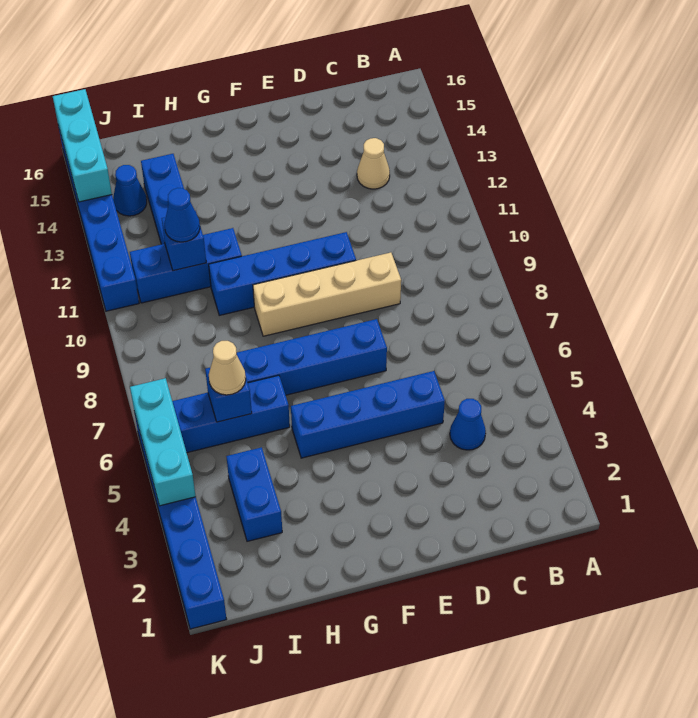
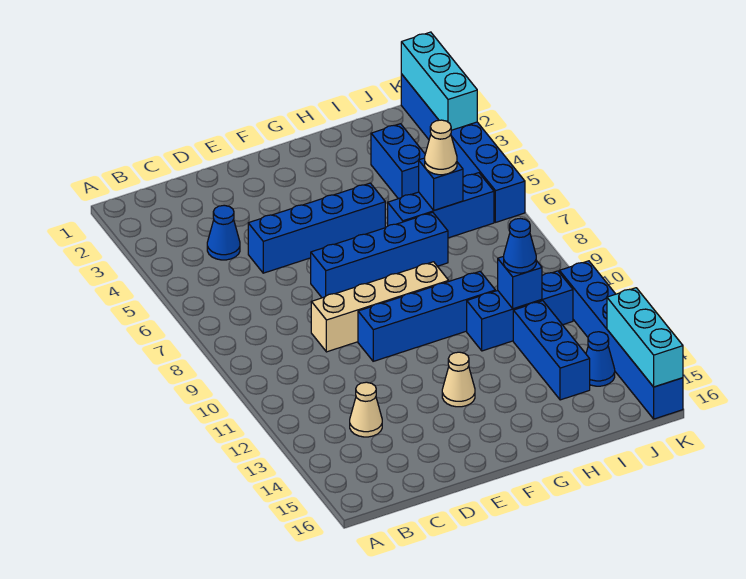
none -> tan 1x1 cone [442,352,475,407]
cyan 1x3 brick [130,378,196,506] -> cyan 1x3 brick moved to [401,32,477,130]

